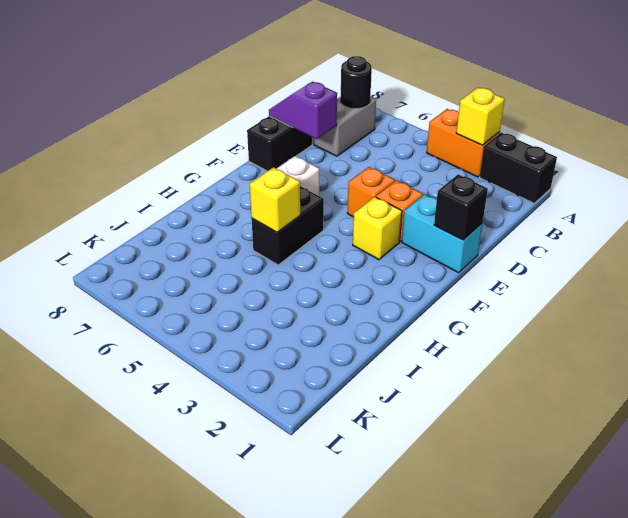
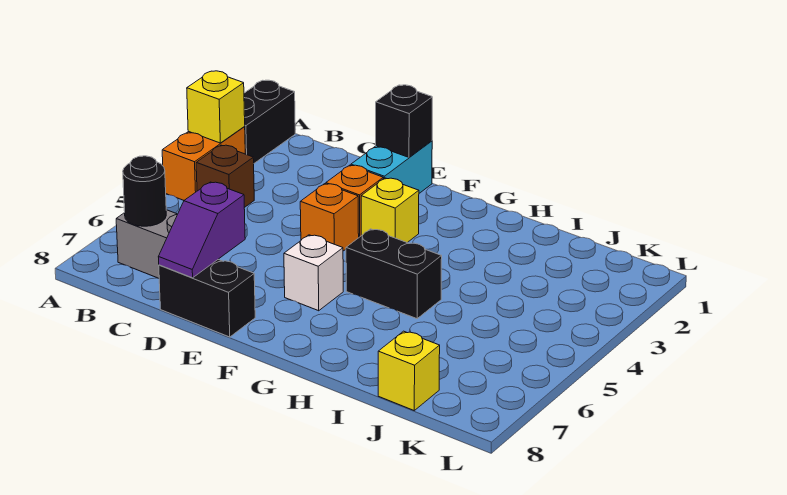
none -> brown 1x1 brick [196,145,254,208]
yellow 1x1 brick [250,167,300,232] -> yellow 1x1 brick moved to [378,331,440,410]

